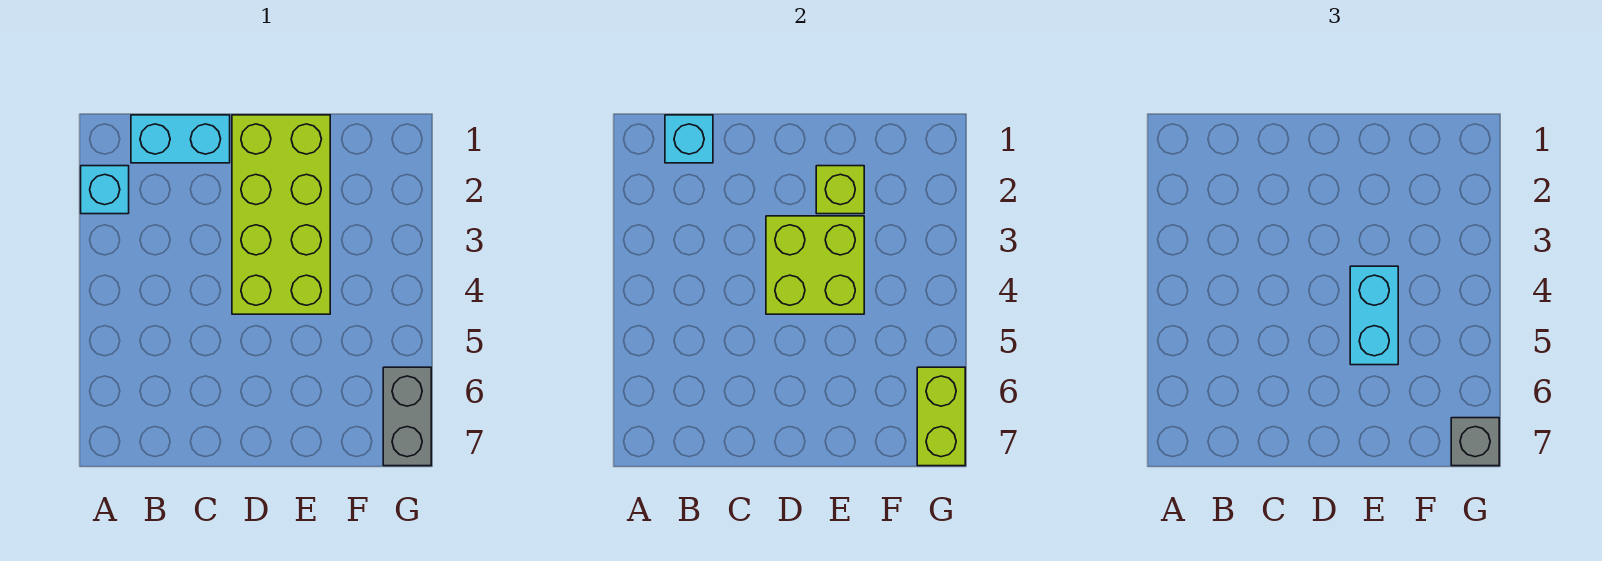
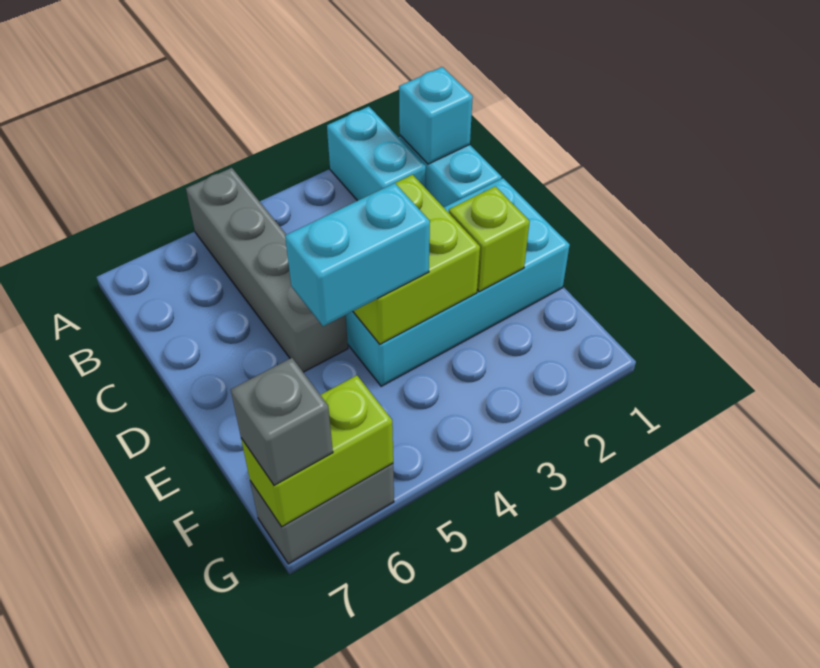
cyan 1x1 brick [81,166,129,214] -> cyan 1x2 brick [327,107,426,201]
none -> grey 1x4 brick [186,168,348,372]
lime 2x4 brick [232,115,330,314] -> cyan 2x4 brick [346,178,570,386]

